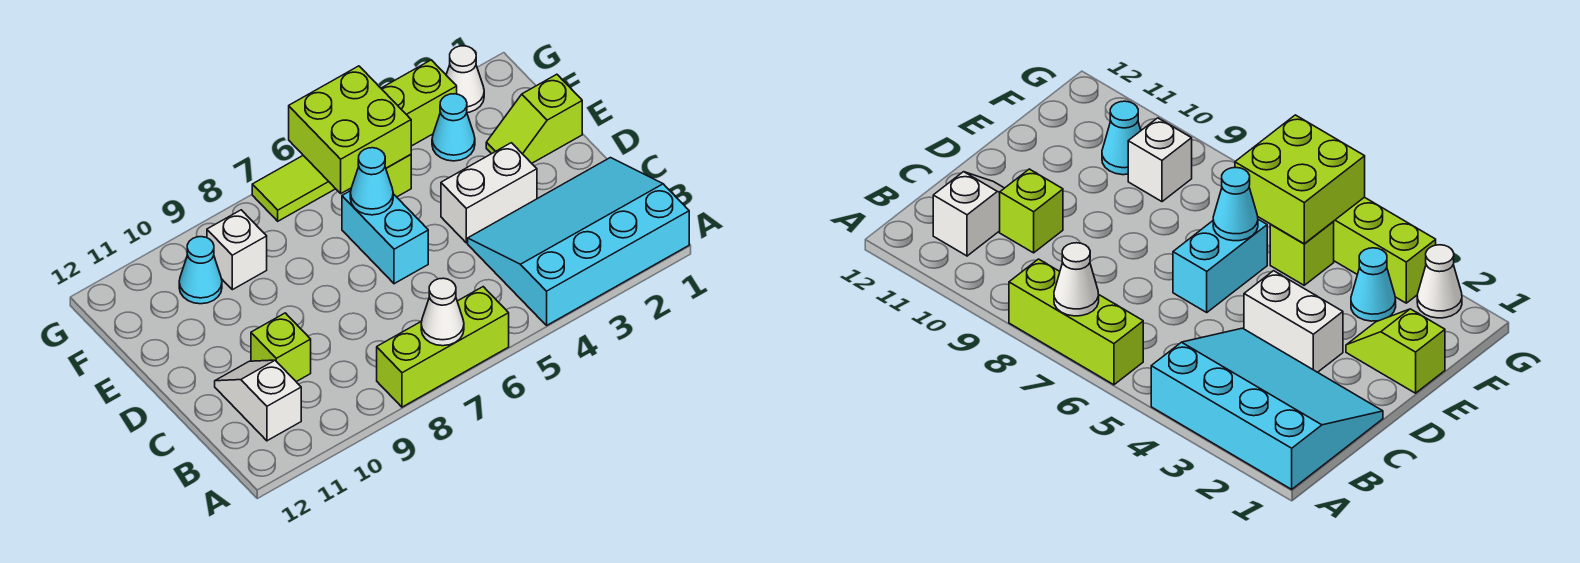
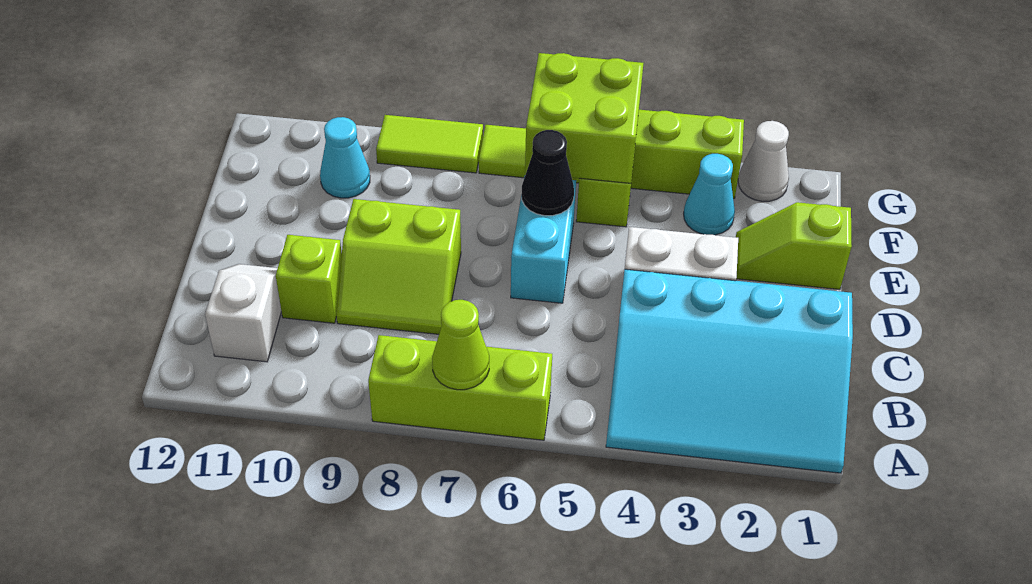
cyan 3x4 slope [468,158,689,325] -> cyan 3x4 slope turned to [606,269,853,473]
white 1x1 cone [421,278,464,346] -> lime 1x1 cone [432,300,489,390]
none -> lime 2x2 slope [336,199,461,334]
cyan 1x1 cone [350,148,393,215] -> black 1x1 cone [522,130,574,216]
white 1x1 brick [207,210,267,290] -> none
none -> lime 1x2 tile [376,115,483,173]

